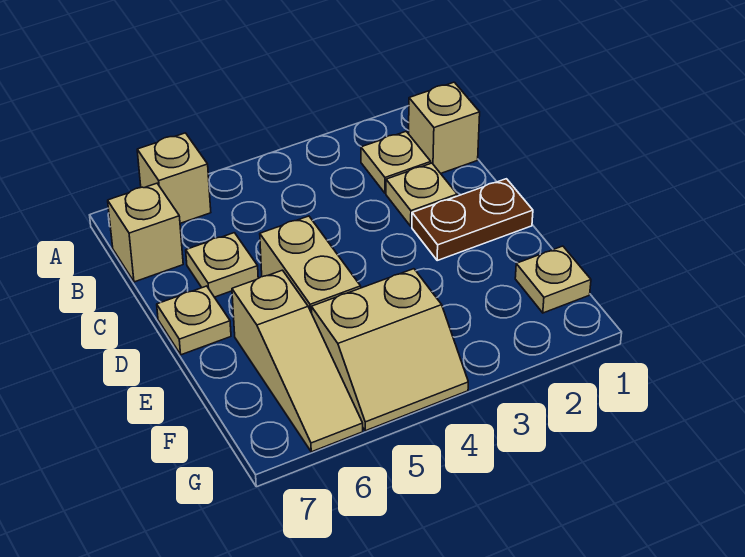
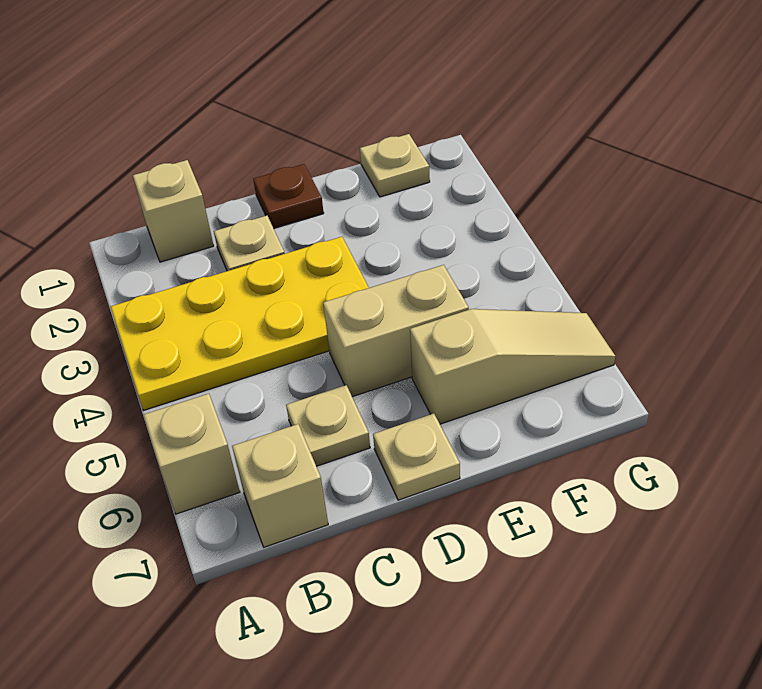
none -> yellow 2x4 plate [111,237,369,410]
tan 1x1 plate [361,132,431,193] -> none
brown 1x2 plate [412,179,533,260] -> brown 1x1 plate [253,164,324,229]
tan 2x2 slope [311,269,468,431] -> none

